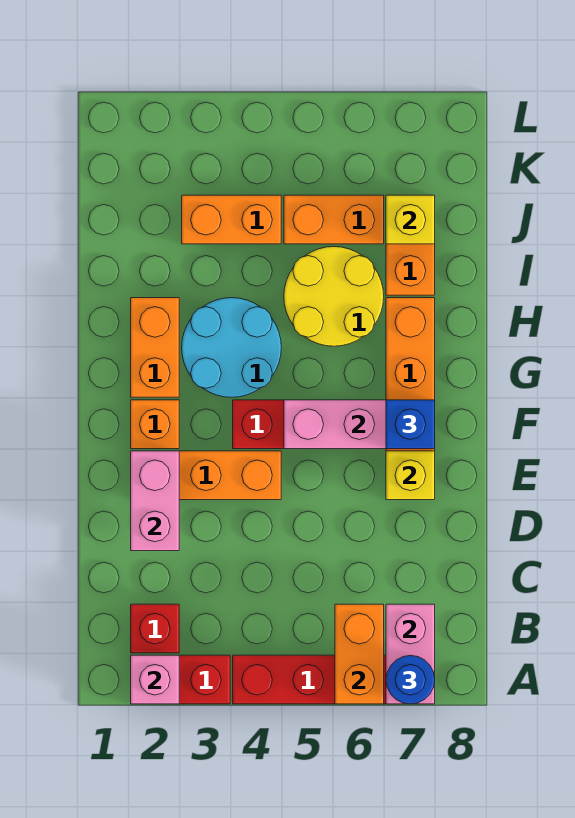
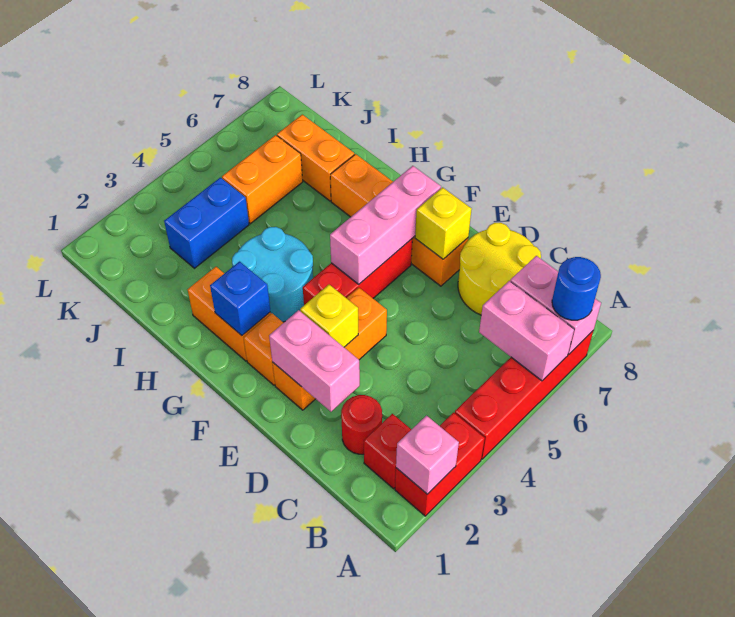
orange 1x2 brick [335,604,384,704] -> pink 1x2 brick [479,281,574,381]
none -> red 1x1 round brick [341,395,382,454]
blue 1x1 brick [386,400,435,449] -> blue 1x1 brick moved to [210,262,270,335]
yellow 2x2 round brick [284,247,384,346] -> yellow 2x2 round brick moved to [458,223,541,315]
orange 1x2 brick [182,195,281,244] -> blue 1x2 brick [164,178,249,268]
yellow 1x1 brick [386,195,435,244] -> yellow 1x1 brick moved to [300,285,358,347]

